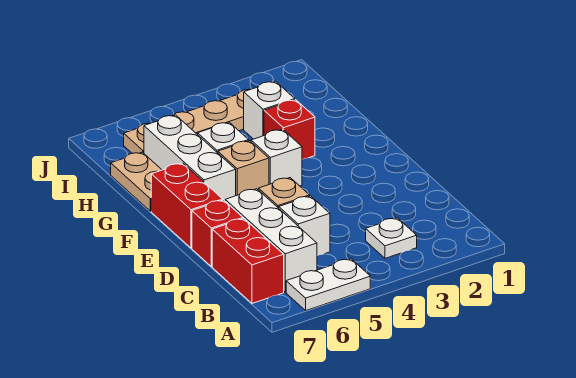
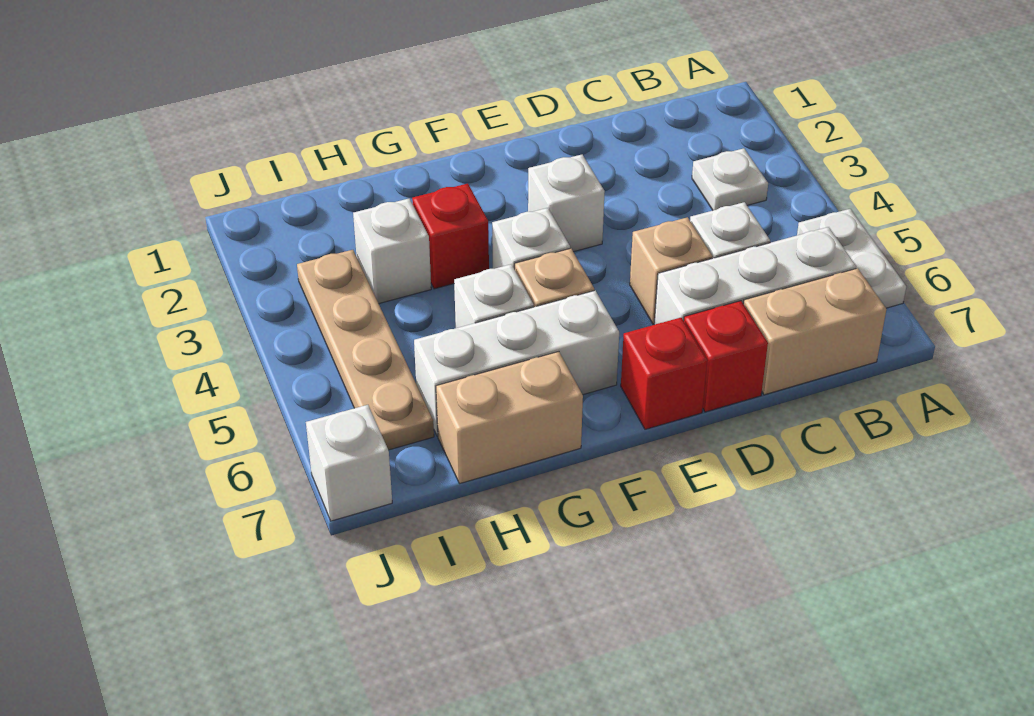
red 1x2 brick [212,219,284,303] -> tan 1x2 brick [743,268,887,395]
none -> white 1x1 brick [528,154,605,252]
red 1x2 brick [151,163,223,248] -> red 1x1 brick [621,318,707,429]
tan 1x2 plate [111,152,162,211] -> tan 1x2 brick [436,352,583,484]
none -> white 1x1 brick [306,405,392,521]

